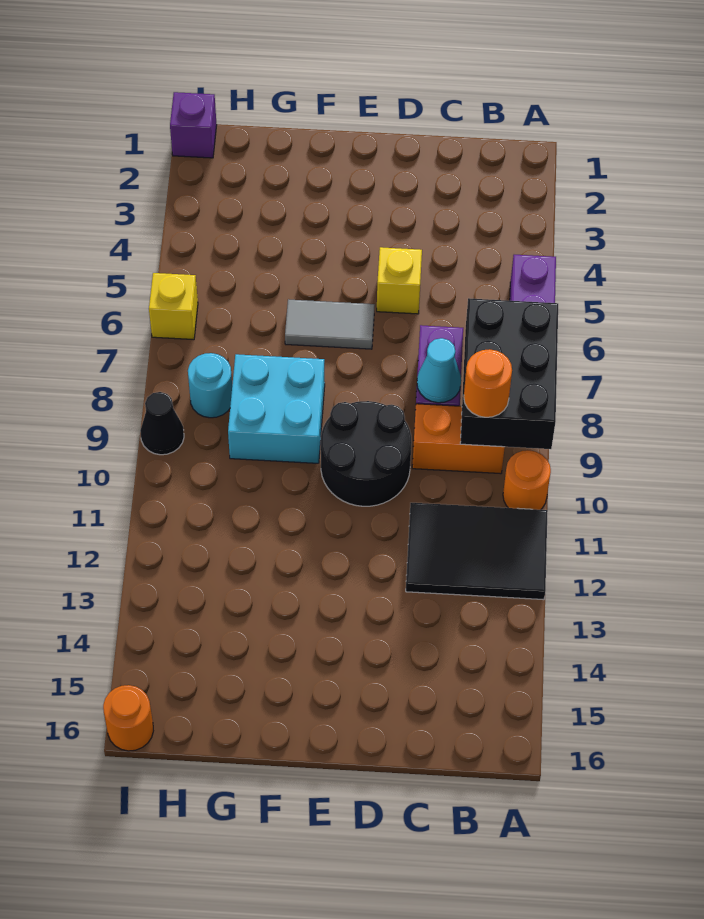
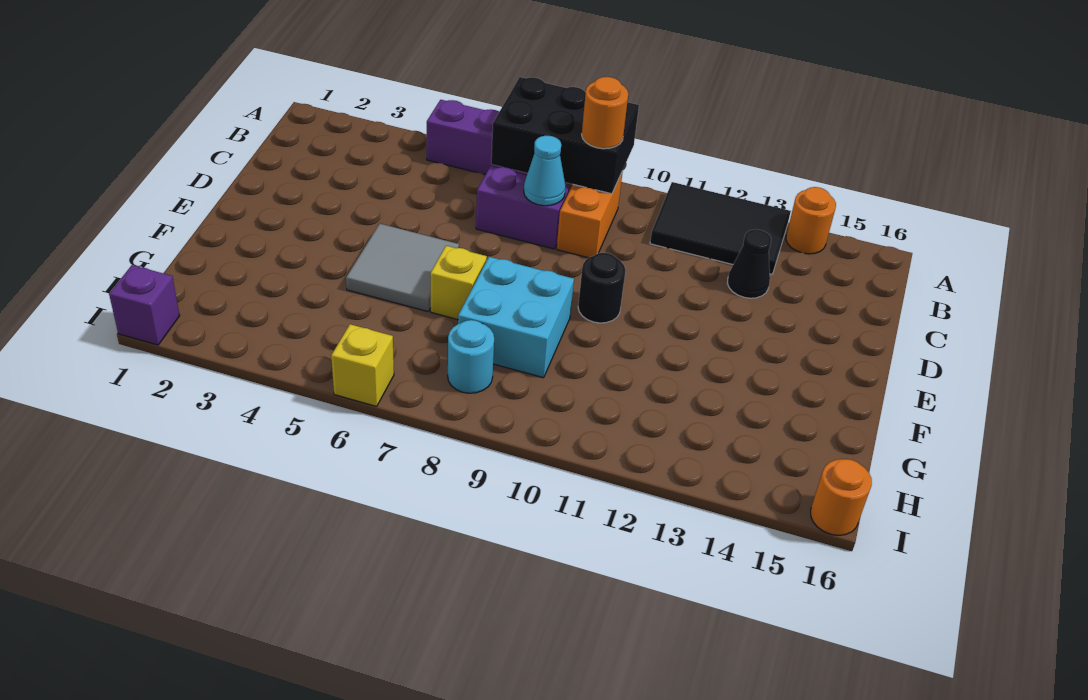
orange 1x1 round brick [503,450,551,510] -> orange 1x1 round brick moved to [786,187,836,254]
black 2x3 tile [406,503,548,600] -> black 2x3 tile turned to [650,182,791,274]
yellow 1x1 brick [377,247,422,314] -> yellow 1x1 brick moved to [430,246,487,320]
black 2x2 round brick [321,401,412,506] -> black 1x1 round brick [578,253,626,323]
grey 1x2 tile [285,299,375,349] -> grey 2x2 tile [346,224,459,312]
black 1x1 cone [140,392,184,455] -> black 1x1 cone moved to [727,229,771,298]

